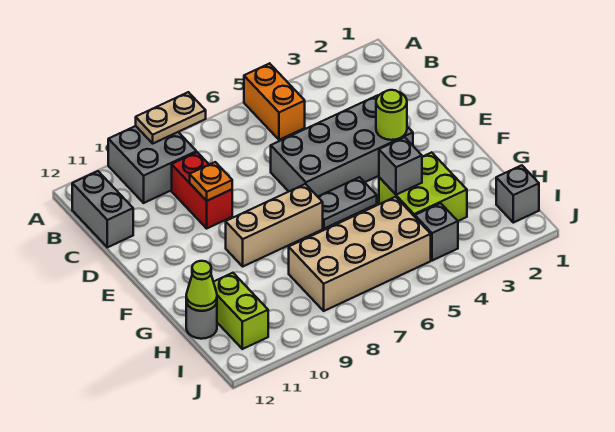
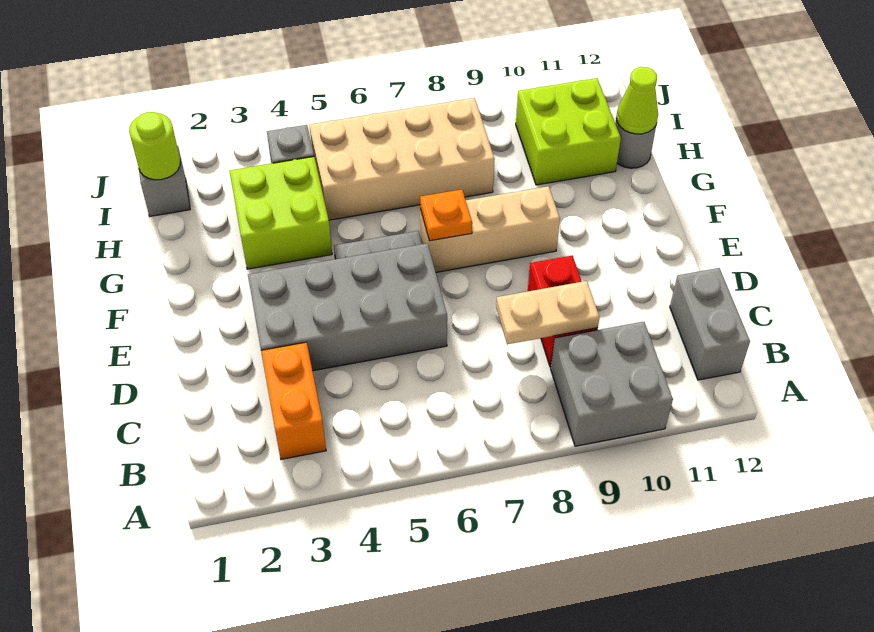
orange 1x2 brick [244,63,305,140] -> orange 1x2 brick moved to [261,342,326,459]
tan 1x2 plate [136,92,206,143] -> tan 1x2 plate moved to [496,281,600,344]
orange 1x1 plate [190,162,232,201] -> orange 1x1 plate moved to [420,190,472,241]
lime 1x1 round brick [376,90,407,140] -> lime 1x1 round brick moved to [129,112,180,180]
grey 1x1 brick [379,137,422,195] -> none
lime 1x2 brick [214,273,268,349] -> lime 2x2 brick [516,78,621,185]

